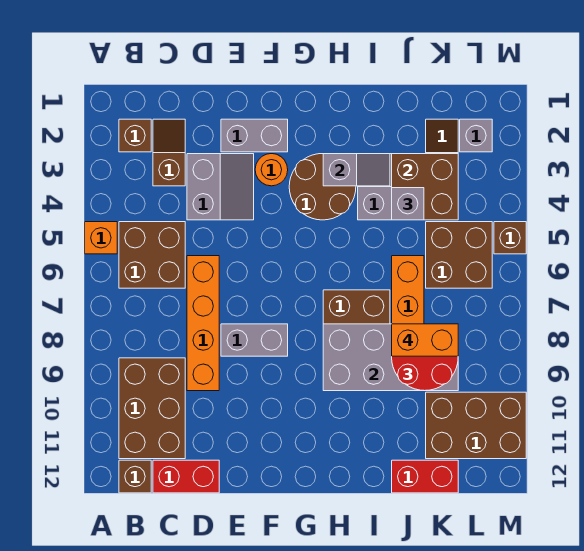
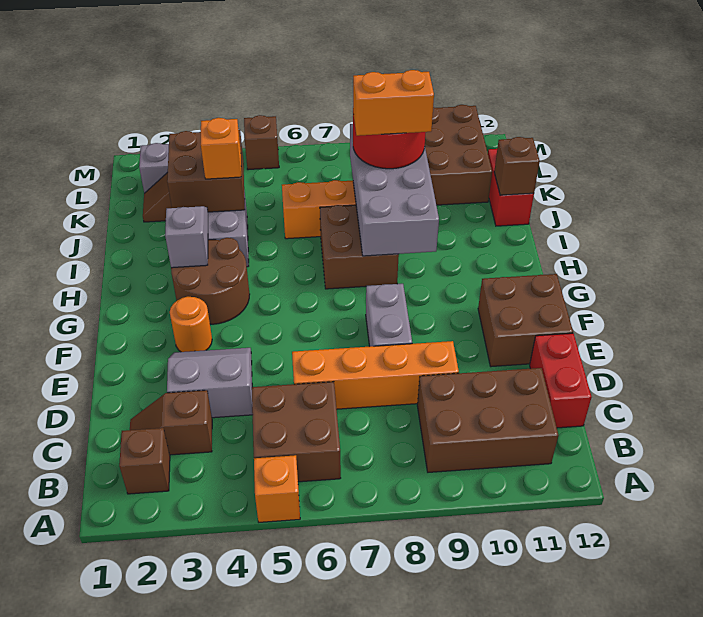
brown 1x1 brick [119,460,151,493] -> brown 1x1 brick moved to [494,137,540,195]
grey 1x2 brick [221,119,288,152] -> none
grey 1x1 brick [392,188,424,220] -> orange 1x1 brick [201,118,241,179]
orange 1x2 brick [392,324,458,356] -> orange 1x2 brick turned to [353,70,434,136]
brown 2x2 brick [426,222,492,288] -> brown 2x2 brick moved to [478,274,573,367]

